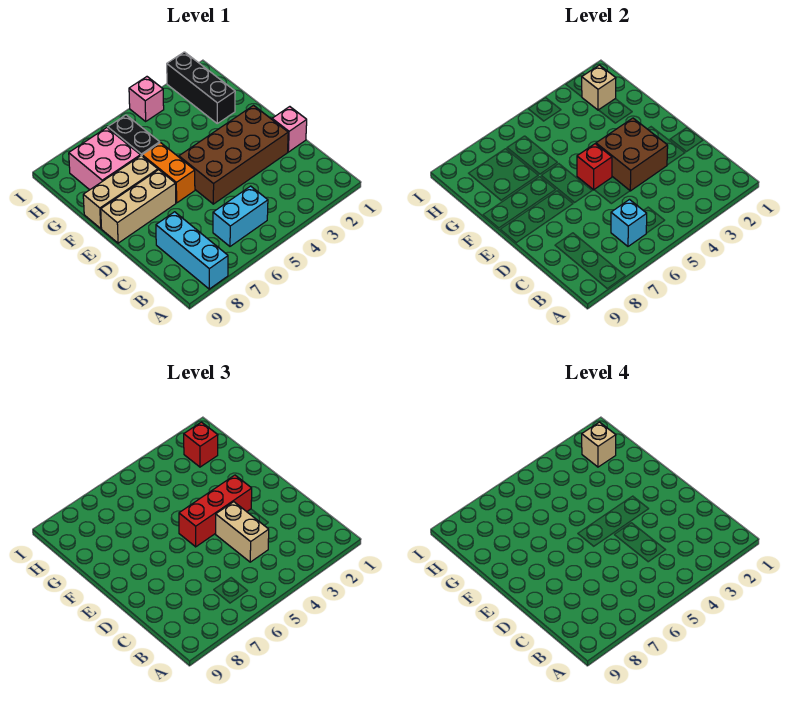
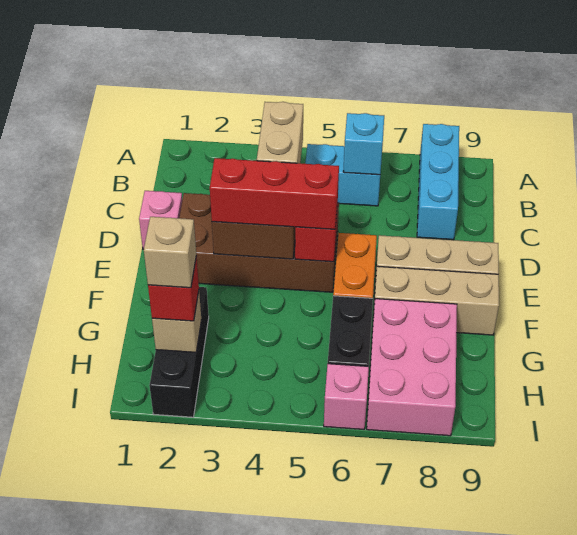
pink 2x2 brick [69,128,140,190] -> pink 2x3 brick [367,299,457,436]
pink 1x1 brick [129,77,164,121] -> pink 1x1 brick moved to [324,364,369,429]

